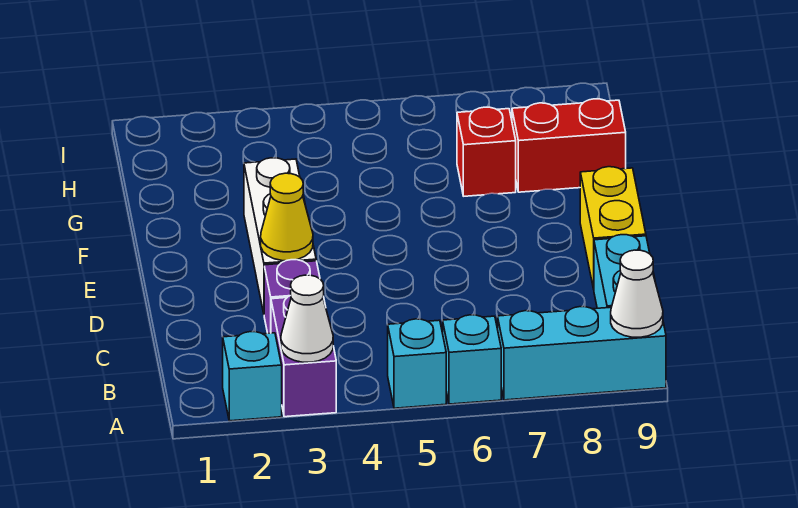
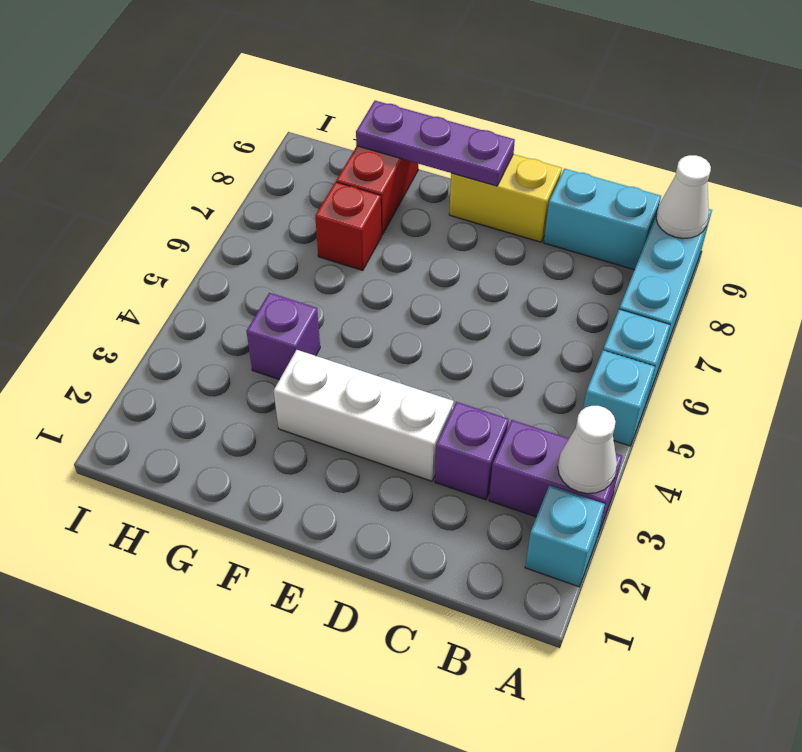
yellow 1x1 cone [261,173,313,261] -> none
none -> purple 1x3 plate [356,101,515,186]
none -> purple 1x1 brick [246,293,320,380]

